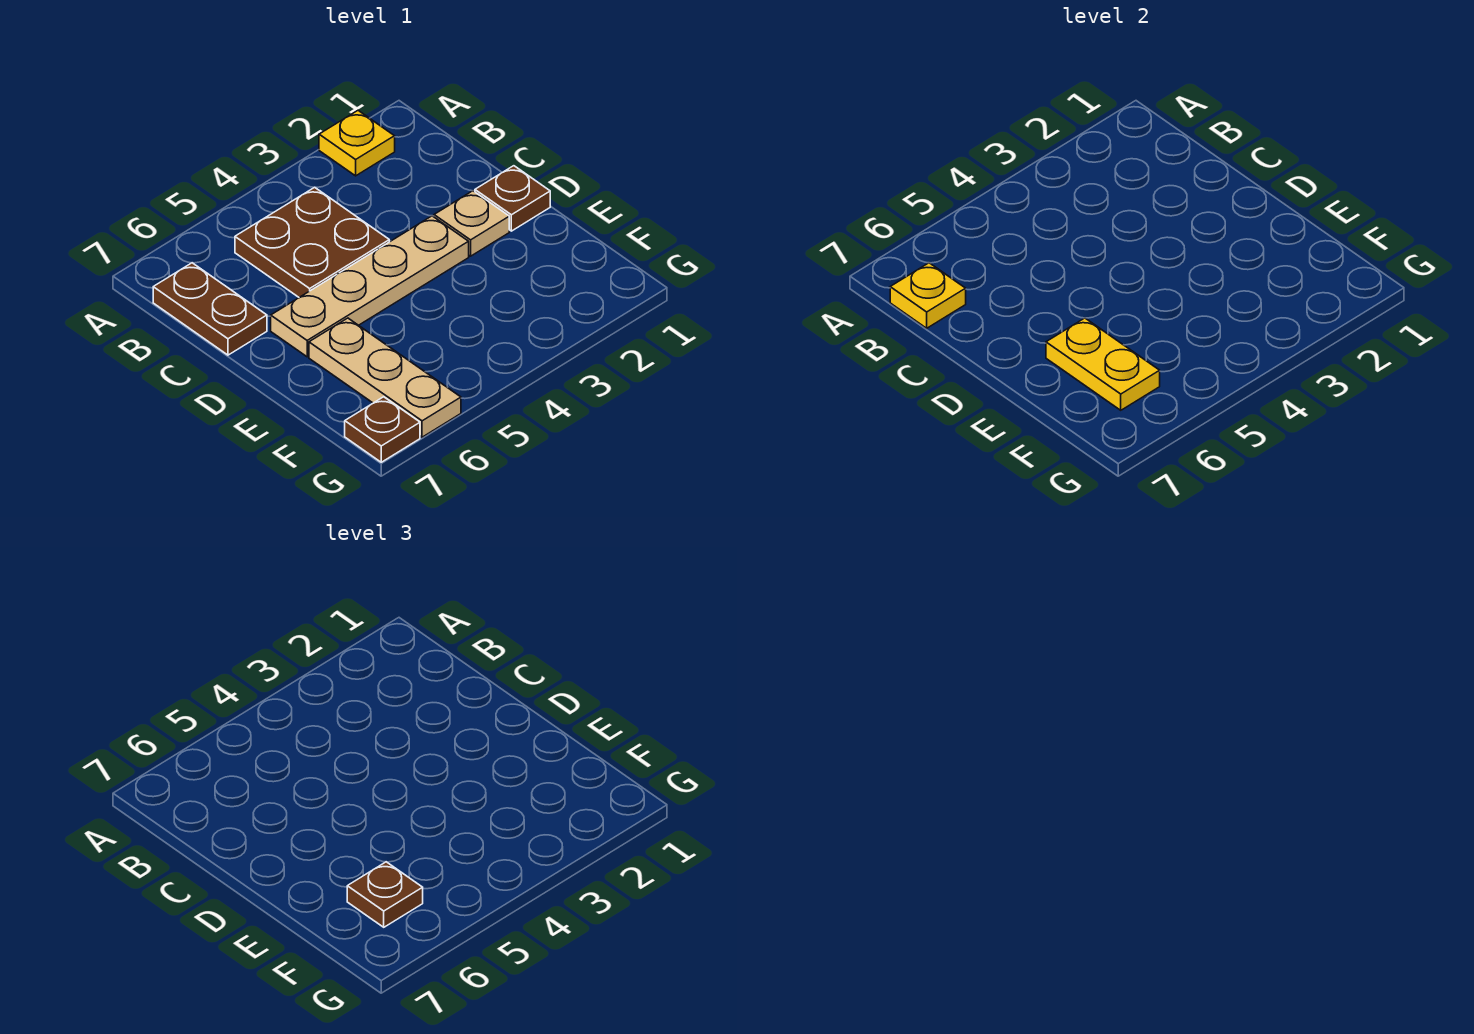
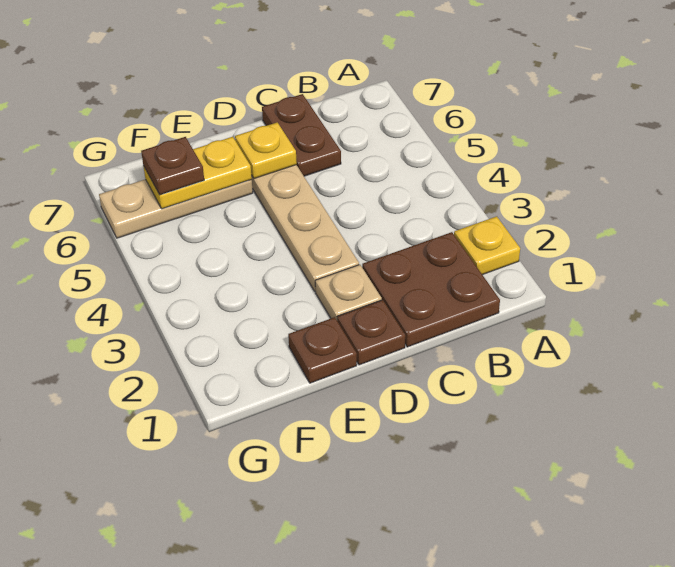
brown 2x2 plate [235,187,389,298] -> brown 2x2 plate moved to [362,232,500,347]
brown 1x2 plate [153,263,267,355] -> brown 1x2 plate turned to [262,94,341,176]
yellow 1x1 plate [890,263,966,328] -> yellow 1x1 plate moved to [235,122,297,179]
brown 1x1 plate [345,397,420,462] -> brown 1x1 plate moved to [288,317,357,383]

